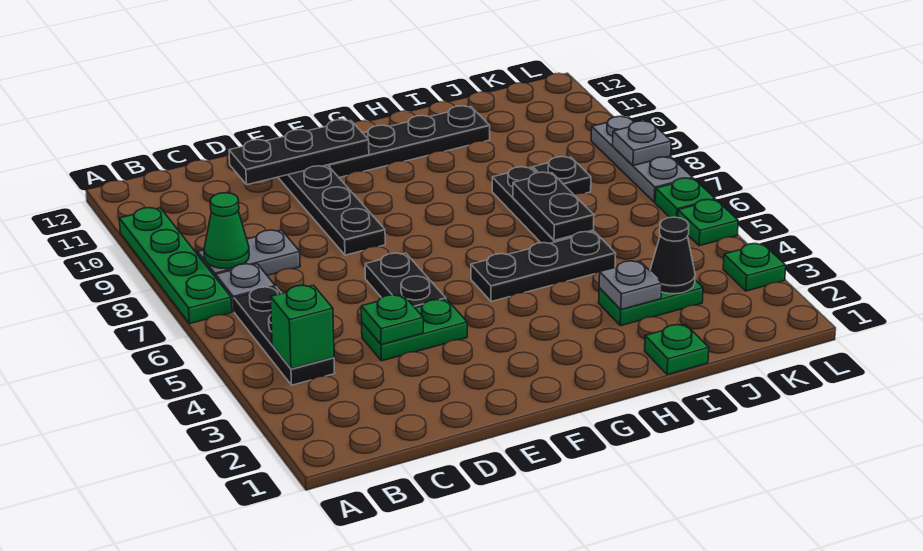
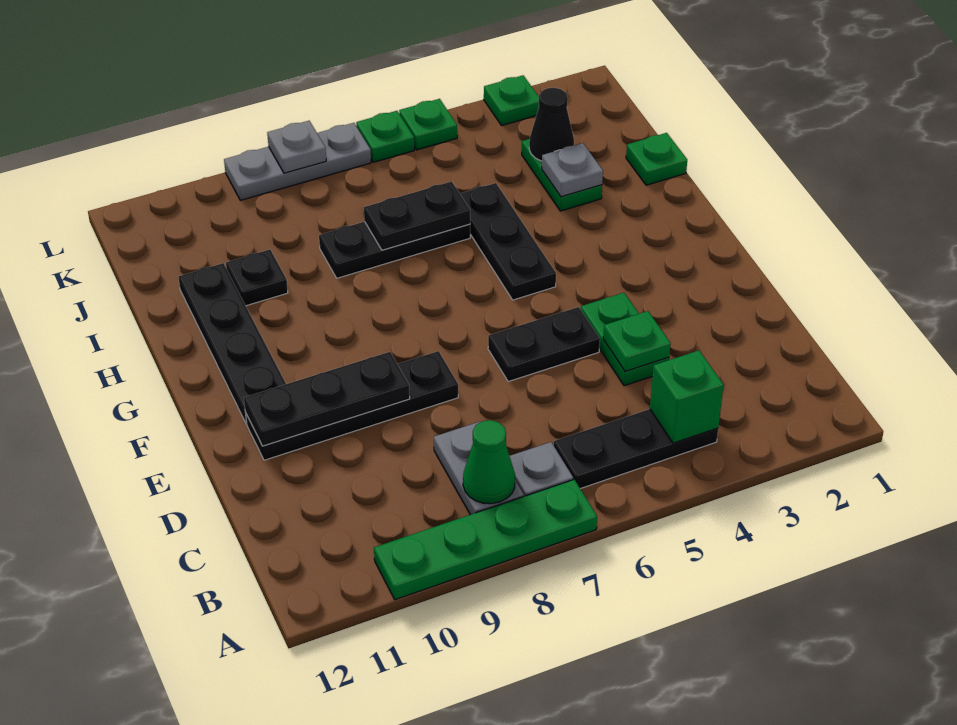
black 1x3 plate [229,120,369,185] -> black 1x3 plate turned to [244,352,410,446]
black 1x1 plate [533,157,591,195] -> black 1x1 plate moved to [226,250,288,306]

